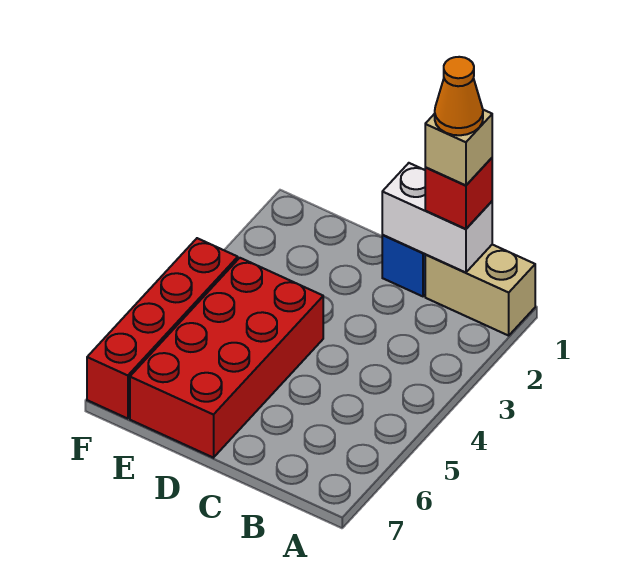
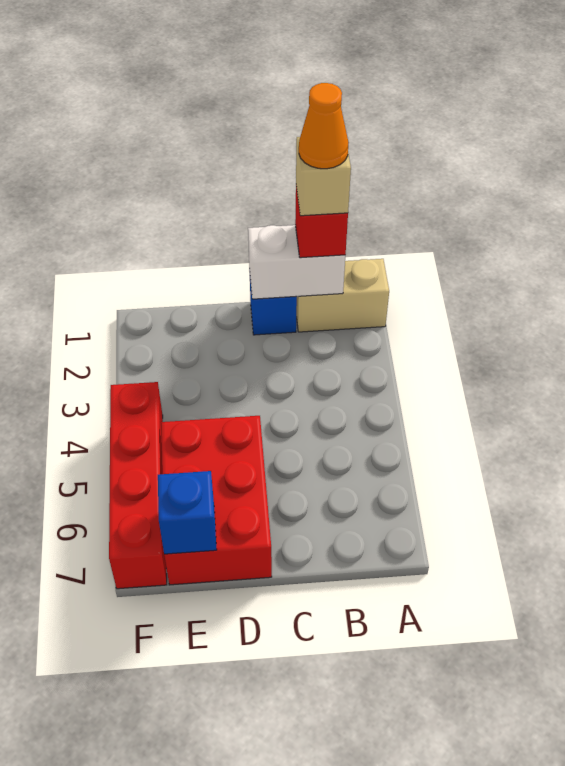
red 2x4 brick [130,258,323,458] -> red 2x3 brick [161,416,272,585]
none -> blue 1x1 brick [158,471,217,554]

